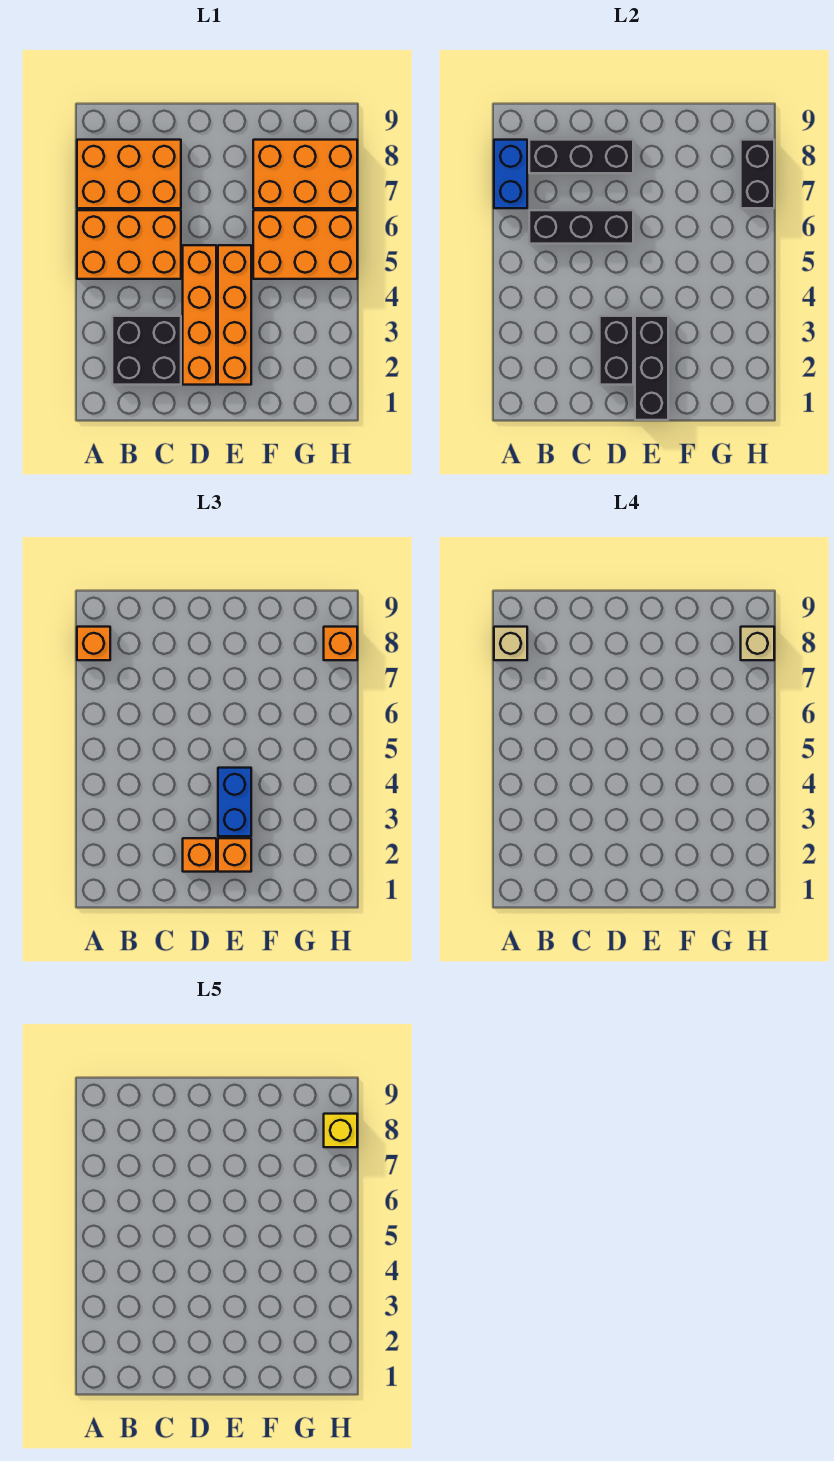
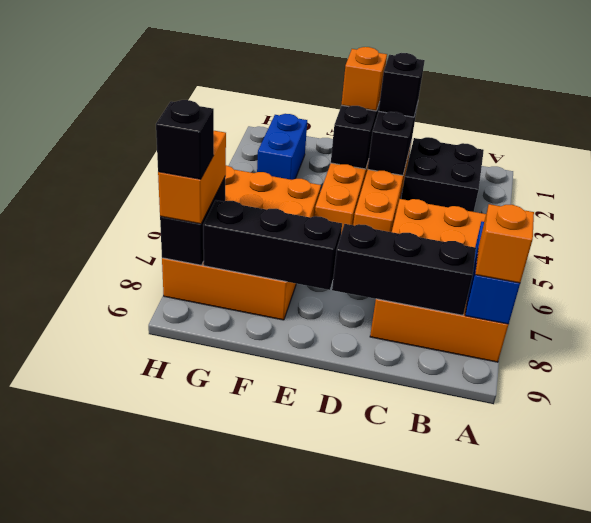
tan 1x1 brick [494,627,527,660] -> none
black 1x3 brick [529,210,633,244] -> black 1x3 brick moved to [203,200,342,290]
orange 1x1 brick [183,838,216,872] -> black 1x1 brick [379,53,425,117]
blue 1x2 brick [218,768,251,836] -> blue 1x2 brick moved to [257,114,307,180]
orange 1x1 brick [324,627,357,660] -> orange 1x2 brick [158,131,226,224]
tan 1x1 brick [741,627,774,660] -> black 1x1 brick [156,100,214,179]
yellow 1x1 brick [324,1114,357,1147] -> none

